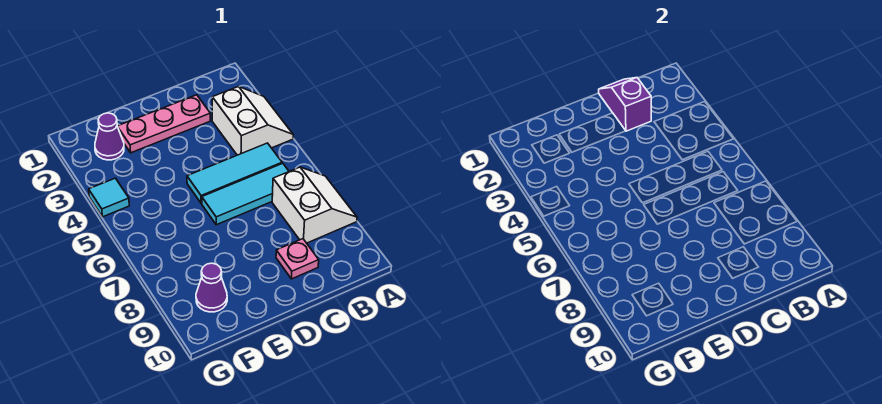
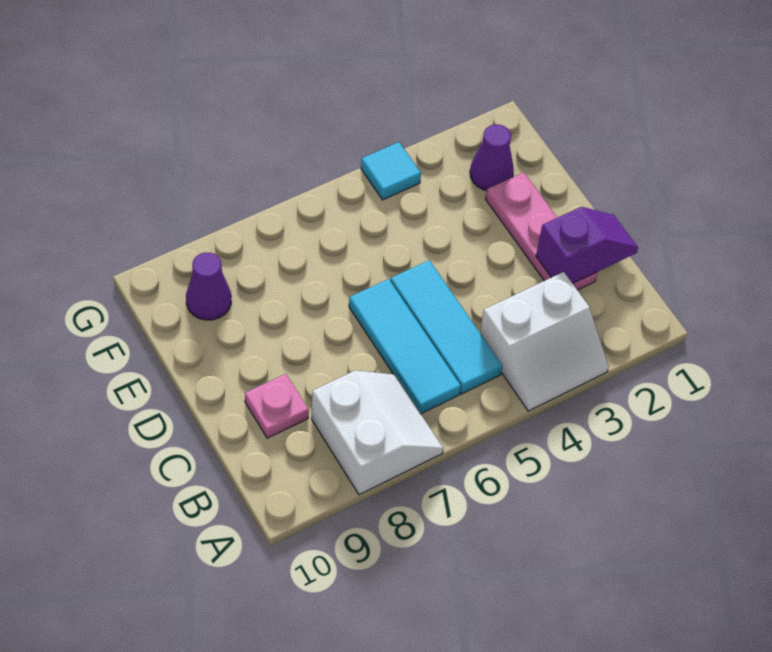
white 2x2 slope [272,167,357,243] -> white 2x2 slope turned to [312,370,443,495]

